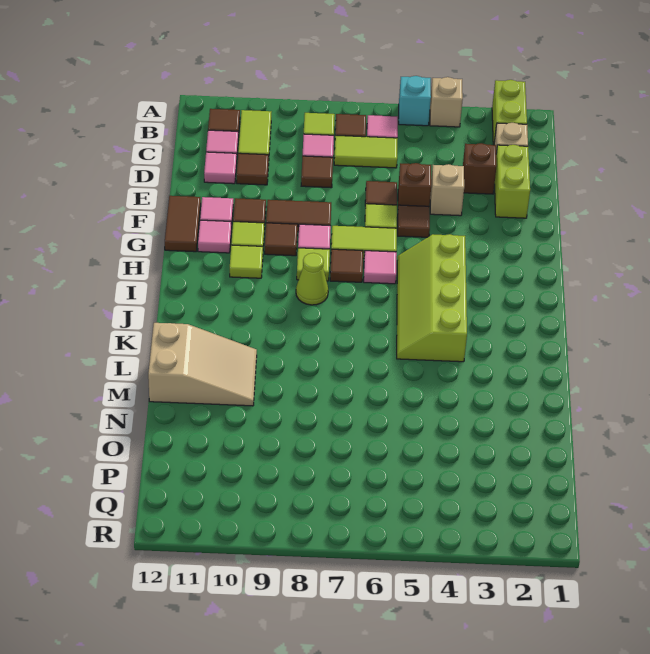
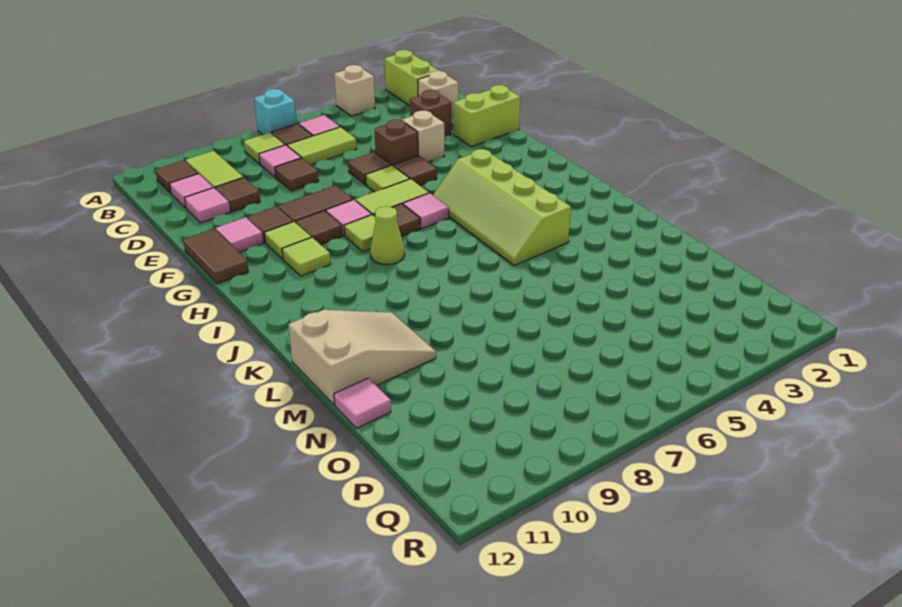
cyan 1x1 brick [399,76,431,126] -> cyan 1x1 brick moved to [254,89,297,135]
lime 1x2 brick [495,145,530,218] -> lime 1x2 brick turned to [454,85,520,147]
pink 1x1 tile [198,220,231,253] -> pink 1x1 tile moved to [334,378,391,428]

